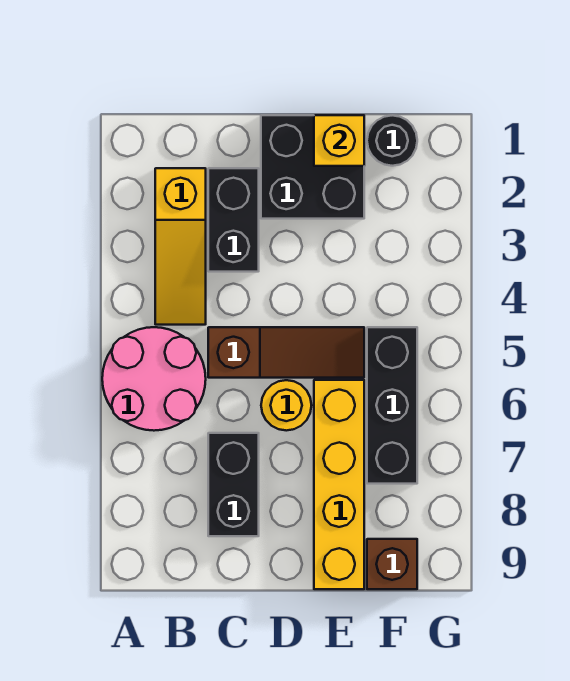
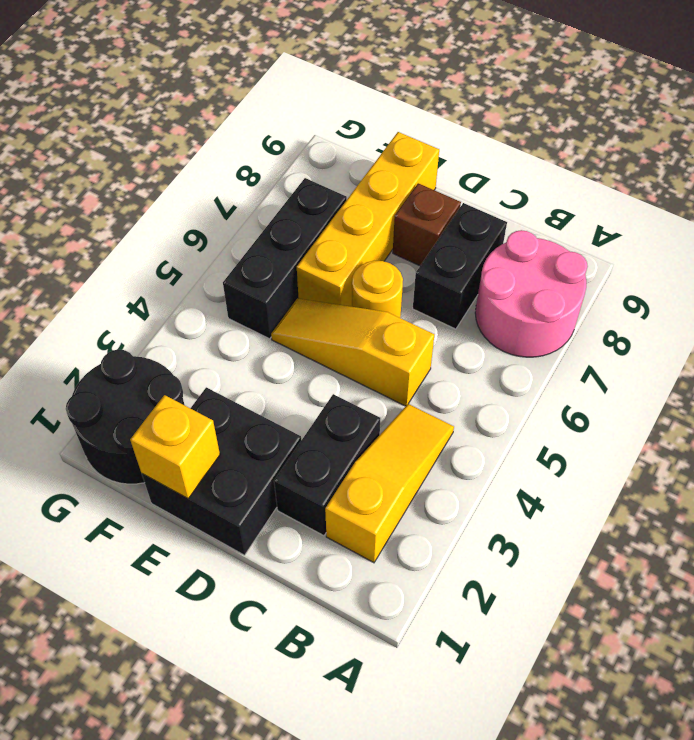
pink 2x2 round brick [102,327,206,431] -> pink 2x2 round brick moved to [475,230,588,357]
brown 1x3 slope [208,327,364,378] -> yellow 1x3 slope [271,298,434,406]
black 1x1 round brick [367,115,417,166] -> black 2x2 round brick [66,350,184,484]
brown 1x1 brick [367,539,417,589] -> brown 1x1 brick moved to [393,183,461,266]

